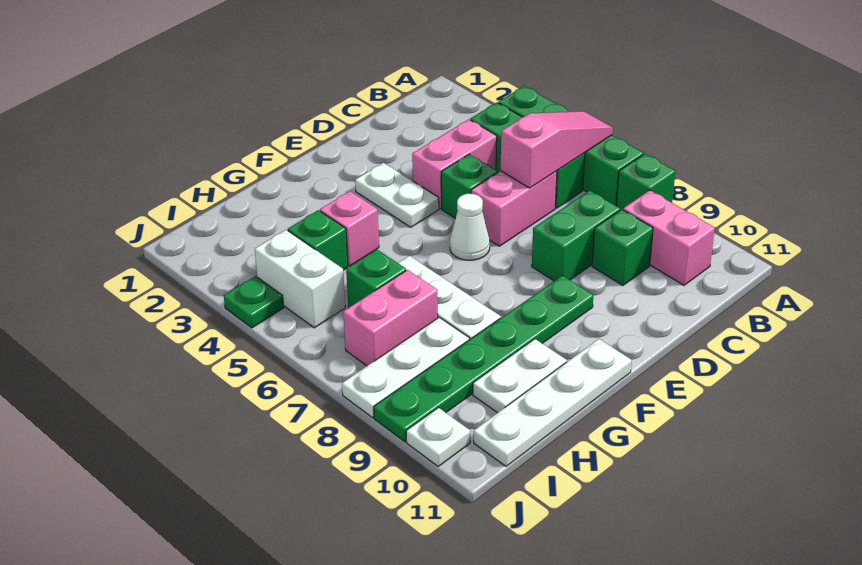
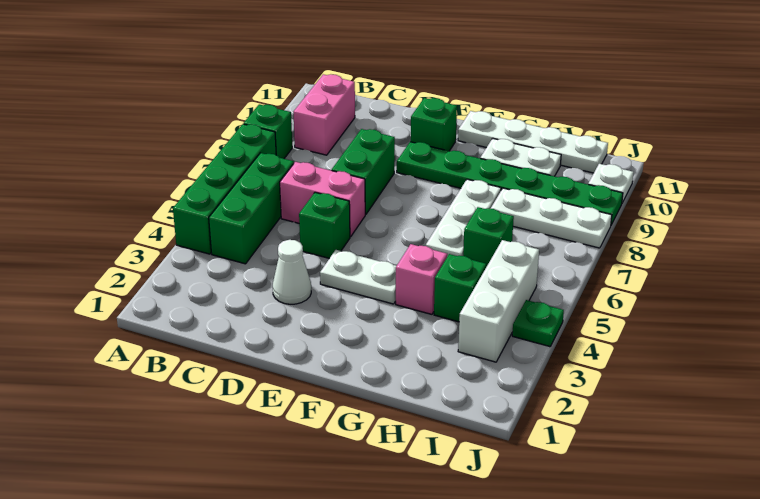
pink 1x3 slope [501,111,613,188] -> none
pink 1x2 brick [412,119,497,209] -> none
green 1x2 brick [532,190,620,281] -> green 1x2 brick turned to [332,129,395,215]
green 1x1 brick [592,209,653,286] -> green 1x1 brick moved to [411,98,457,151]
white 1x2 plate [355,163,439,227] -> white 1x2 plate turned to [320,250,396,304]
white 1x1 cone [450,194,490,260] -> white 1x1 cone moved to [273,240,311,304]
pink 1x2 brick [343,270,438,366] -> none
white 1x2 brick [255,230,345,328] -> white 1x3 brick [458,240,539,362]

